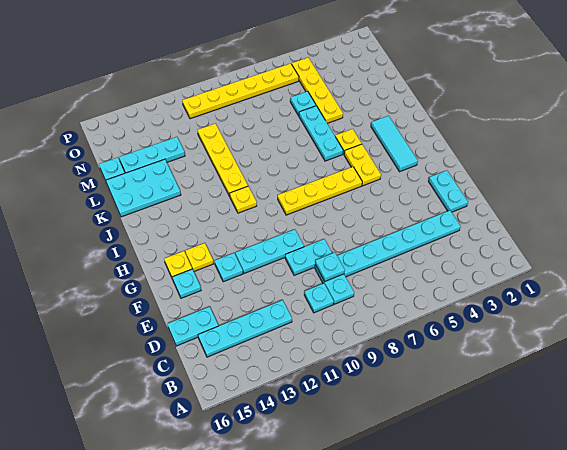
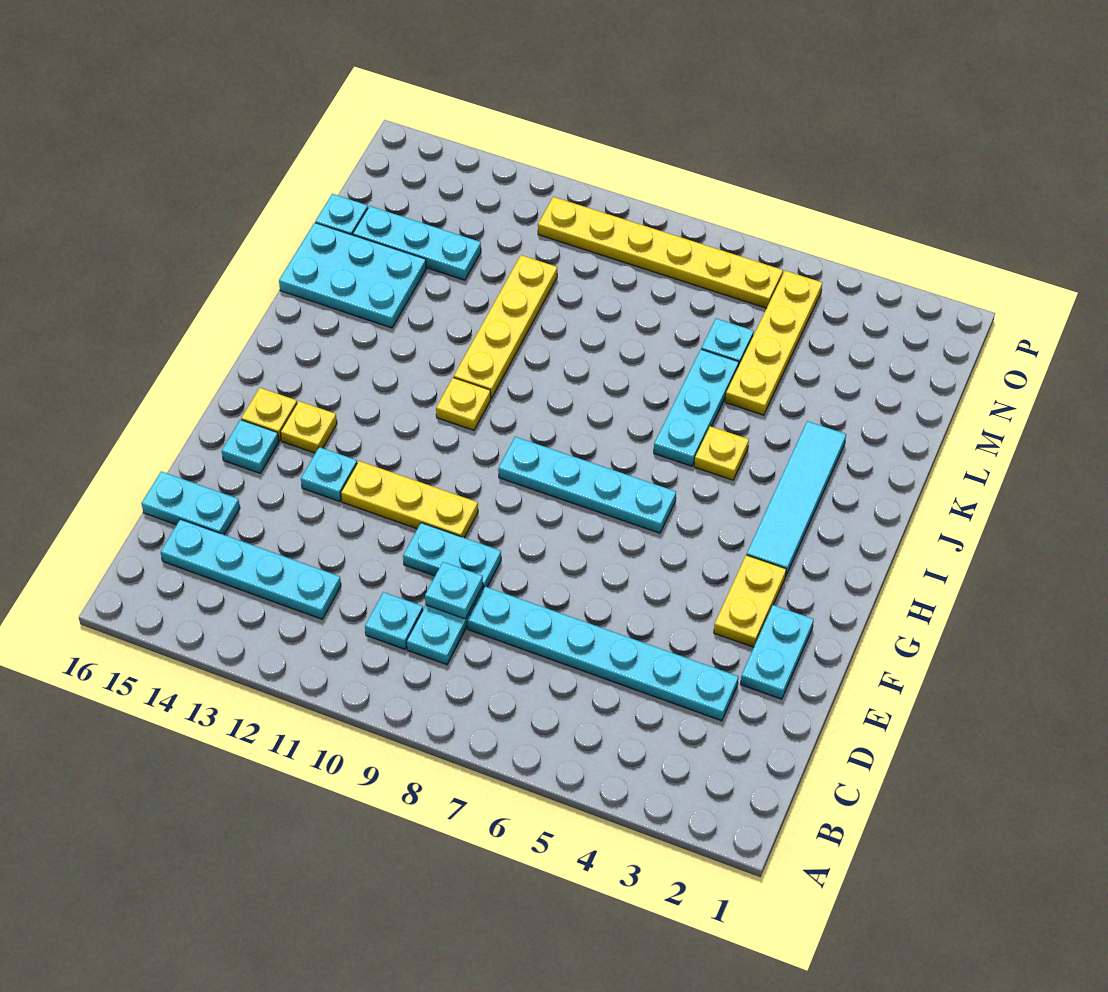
cyan 1x3 plate [235,229,304,273] -> yellow 1x3 plate [341,461,478,538]
cyan 1x3 tile [371,116,418,172] -> cyan 1x4 tile [747,421,846,577]
yellow 1x2 plate [344,144,381,186] -> yellow 1x2 plate moved to [714,555,786,647]
yellow 1x4 plate [278,167,362,215] -> cyan 1x4 plate [498,437,676,533]

